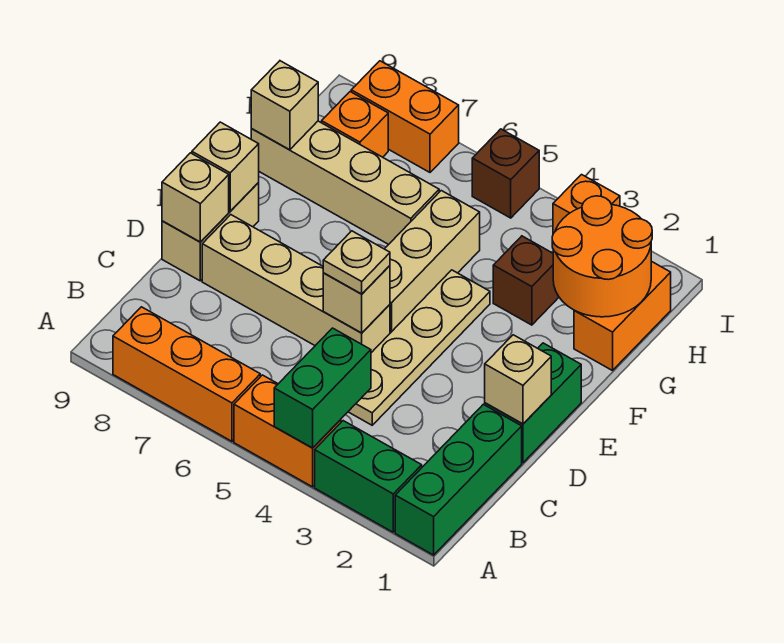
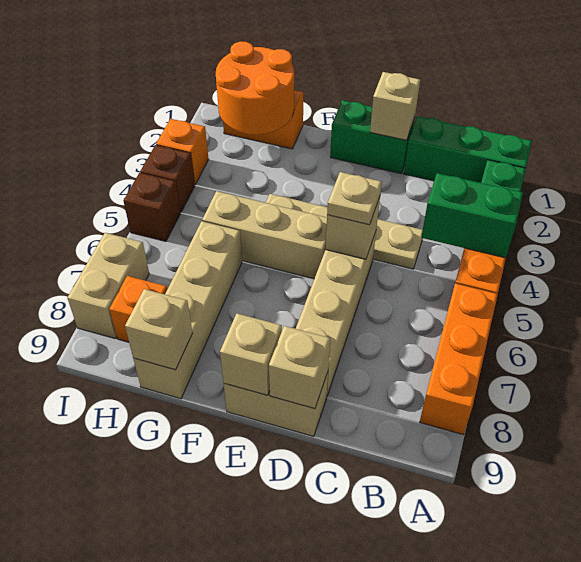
brown 1x1 brick [493,236,559,325] -> brown 1x1 brick moved to [140,145,195,212]
orange 1x2 brick [351,61,459,172] -> tan 1x2 brick [67,233,149,338]

